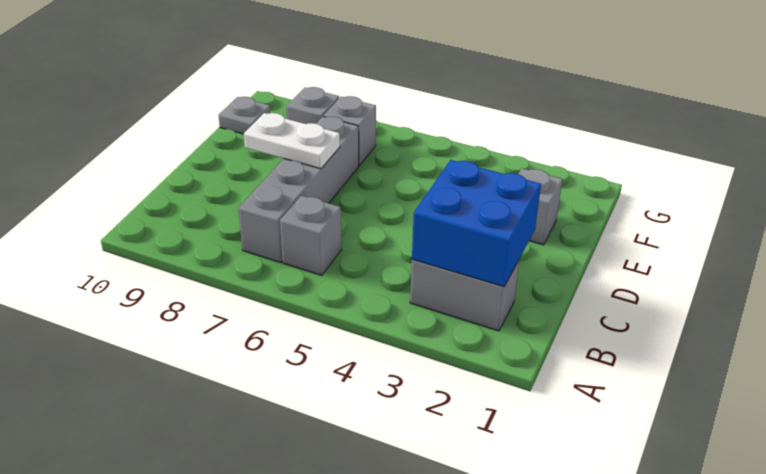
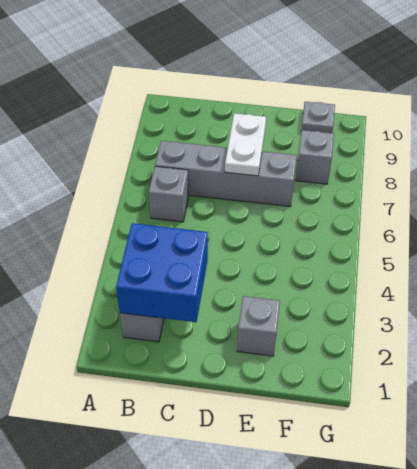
grey 1x1 brick [323,96,376,165] -> none

